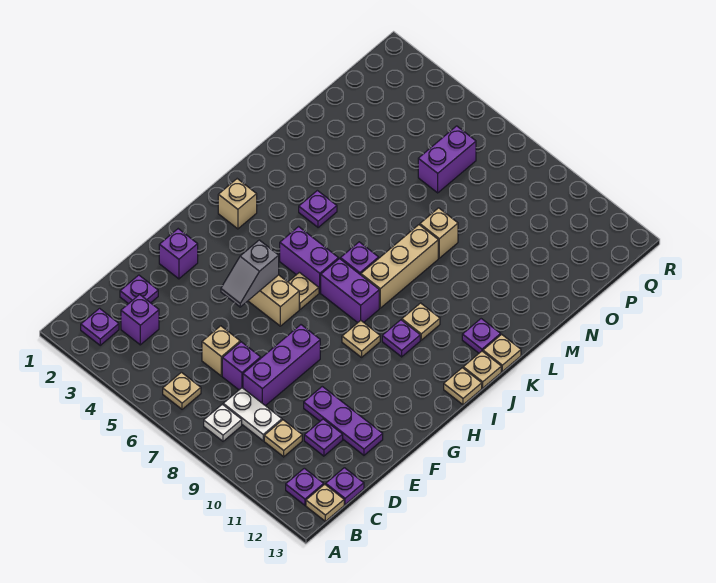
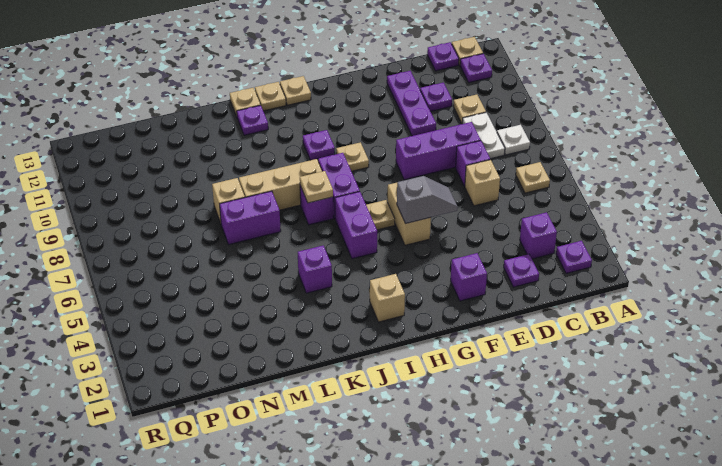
tan 1x1 plate [402,303,440,340] -> tan 1x1 plate moved to [300,171,333,203]
purple 1x1 plate [299,190,337,228] -> purple 1x1 brick [298,246,332,293]
purple 1x2 brick [418,126,476,193] -> purple 1x2 brick moved to [220,191,281,244]

